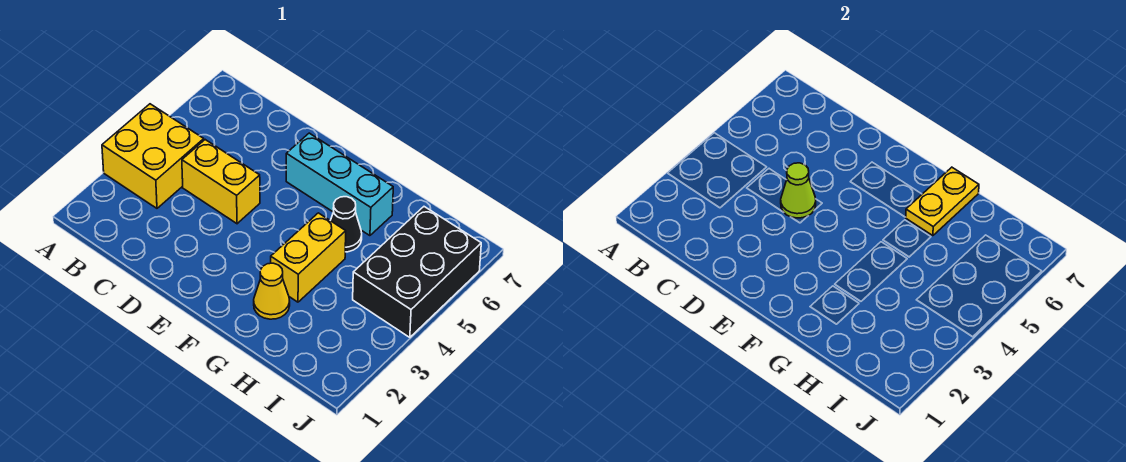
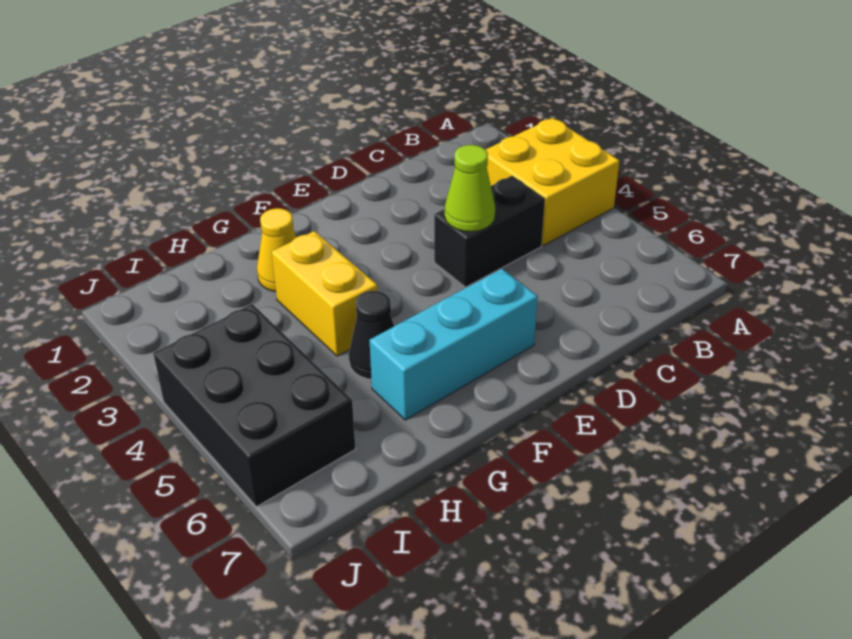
yellow 1x2 brick [182,140,260,224] -> black 1x2 brick [434,176,545,287]
yellow 1x2 plate [906,167,979,236] -> none

